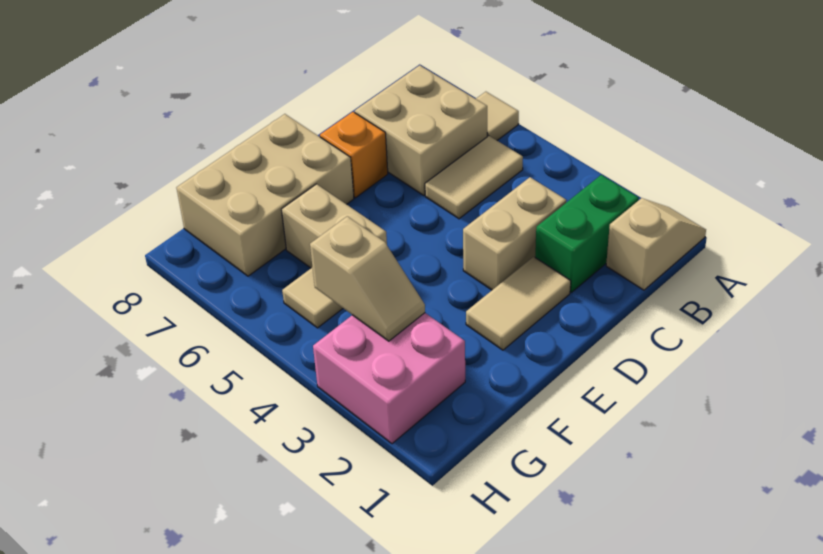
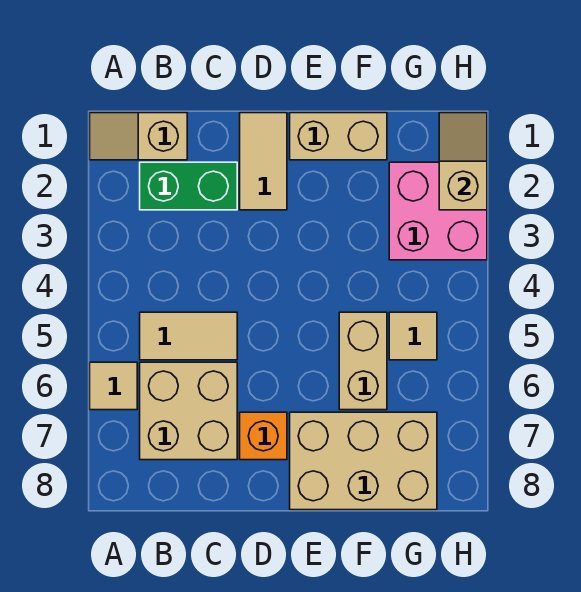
tan 1x2 brick [463,177,567,290] -> tan 1x2 brick moved to [290,113,387,160]
tan 1x2 tile [466,257,571,350] -> tan 1x2 tile turned to [240,113,287,210]
tan 1x2 slope [310,216,425,341] -> tan 1x2 slope moved to [439,113,487,210]

